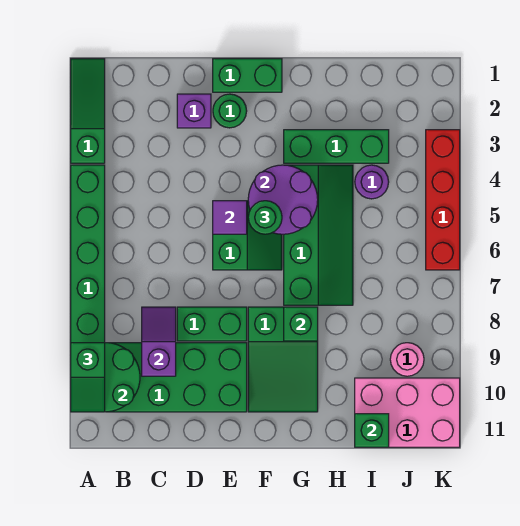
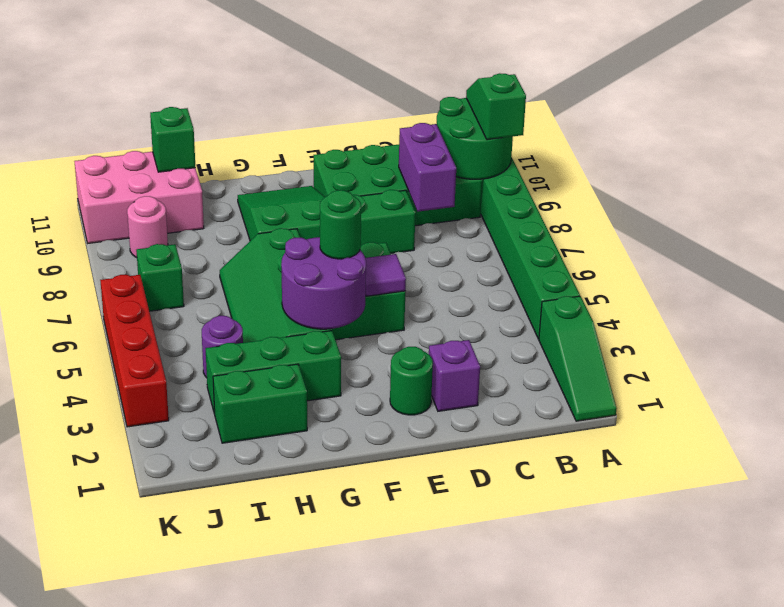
purple 1x2 slope [142,307,176,376] -> purple 1x2 brick [399,123,456,212]
green 1x2 brick [213,59,282,92] -> green 1x2 brick moved to [213,364,307,443]
green 1x1 brick [284,307,318,341] -> green 1x1 brick moved to [136,244,184,311]

